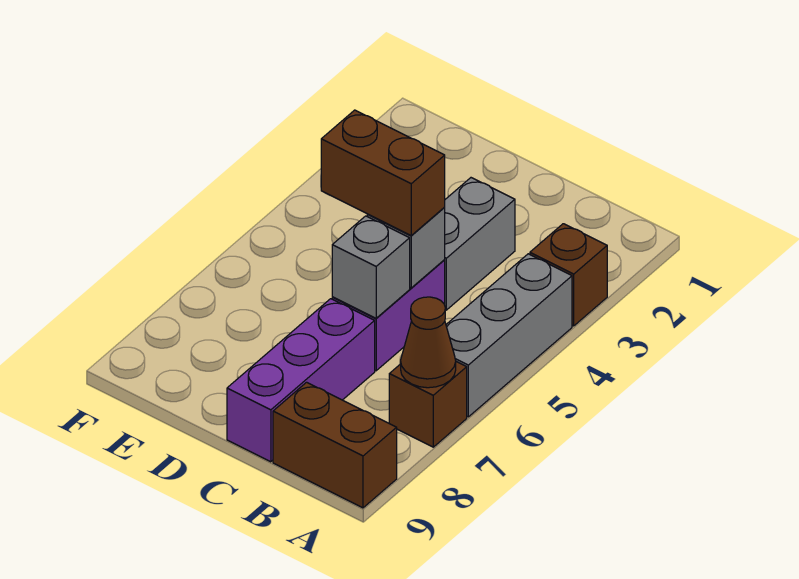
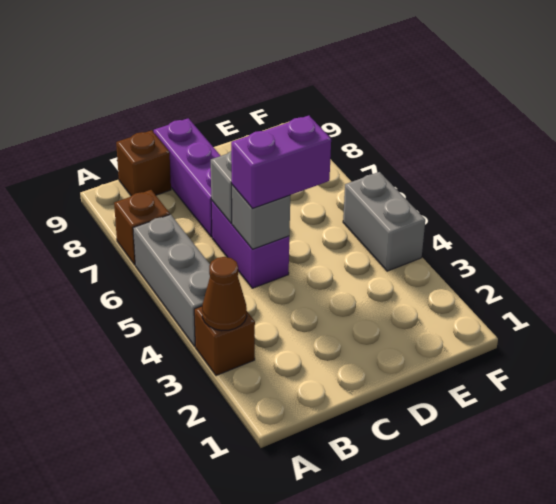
brown 1x1 cone [401,297,456,388] -> brown 1x1 cone moved to [202,257,247,331]
brown 1x2 brick [273,382,397,508] -> brown 1x1 brick [116,130,171,196]
grey 1x2 brick [444,178,515,310] -> grey 1x2 brick moved to [343,172,425,271]
brown 1x2 brick [321,110,445,235] -> purple 1x2 brick [231,116,331,208]

